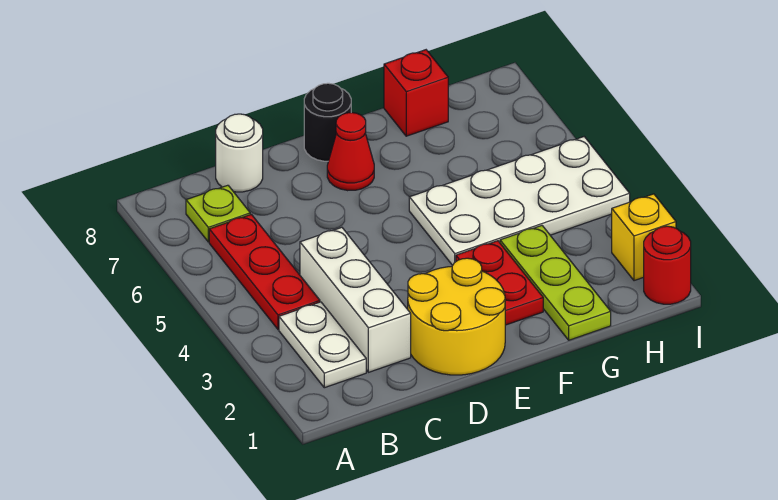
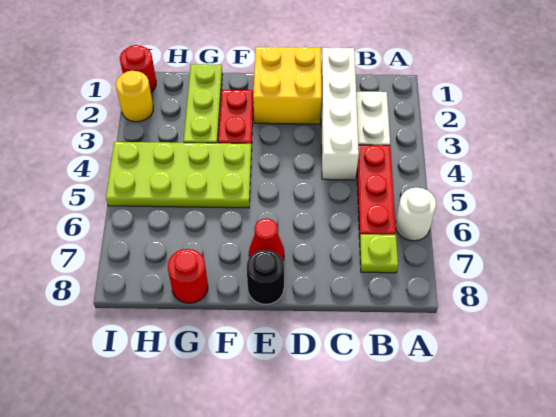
white 1x3 brick [300,227,411,372] -> white 1x4 brick [321,48,359,180]
white 1x1 round brick [216,114,263,192] -> white 1x1 round brick moved to [395,188,436,241]
yellow 2x2 round brick [408,258,505,375] -> yellow 2x2 brick [253,47,321,124]
white 2x4 plate [409,137,630,265] -> lime 2x4 plate [106,142,251,208]
red 1x1 brick [384,50,448,136] -> red 1x1 round brick [168,249,208,303]
yellow 1x1 brick [612,194,676,281] -> yellow 1x1 round brick [116,71,153,122]

